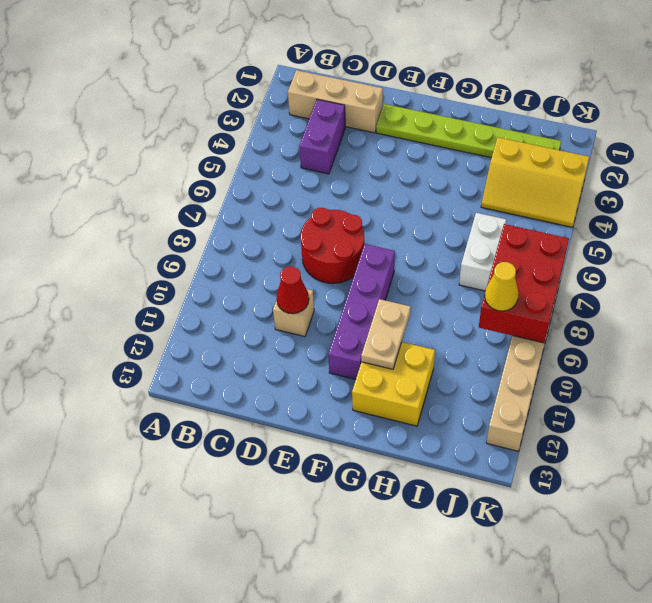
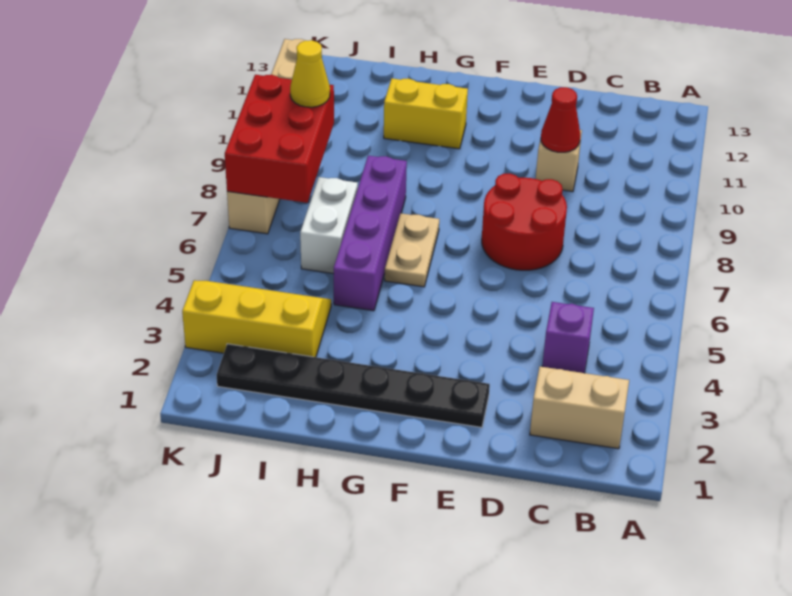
tan 1x3 brick [288,70,383,133] -> tan 1x2 brick [530,367,629,449]
purple 1x2 brick [299,99,345,174] -> purple 1x1 brick [542,302,594,373]
lime 1x6 plate [376,104,561,158] -> black 1x6 plate [216,344,490,427]
purple 1x4 brick [328,244,395,379] -> purple 1x4 brick moved to [334,156,407,311]
tan 1x2 plate [361,299,411,369] -> tan 1x2 plate moved to [385,213,439,287]
yellow 2x2 brick [352,342,435,426] -> yellow 1x2 brick [384,79,468,149]

